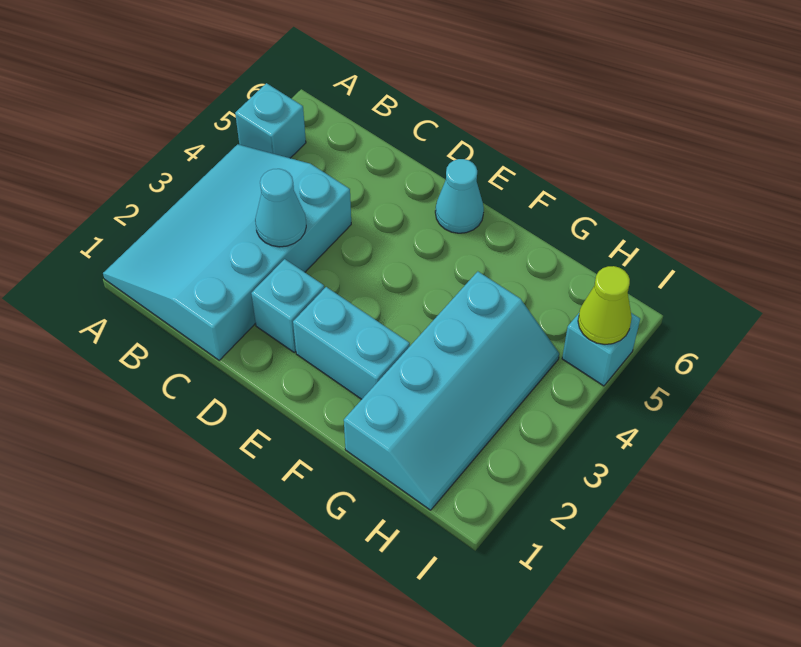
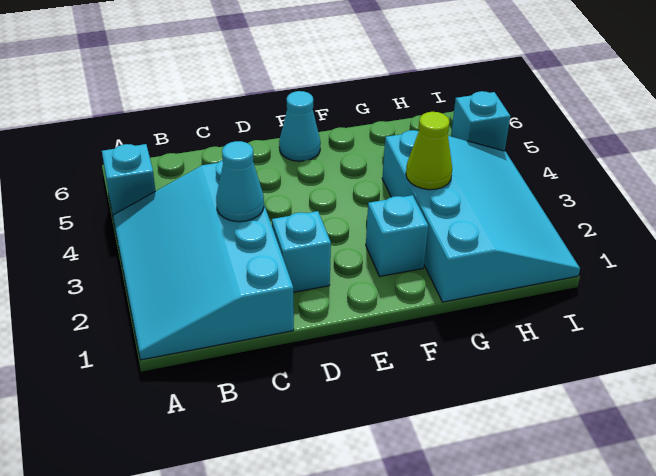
cyan 1x2 brick [293,287,410,399] -> cyan 1x1 brick [366,195,428,276]
cyan 2x4 slope [344,272,559,510] -> cyan 3x4 slope [382,130,580,302]
lime 1x1 cone [578,266,632,344] -> lime 1x1 cone moved to [406,112,452,190]

